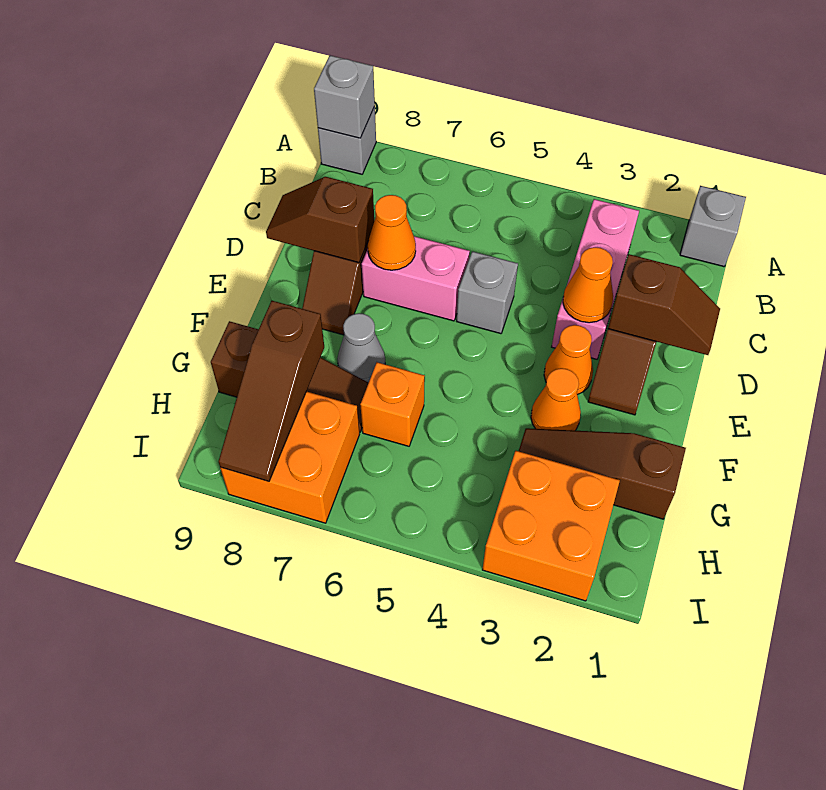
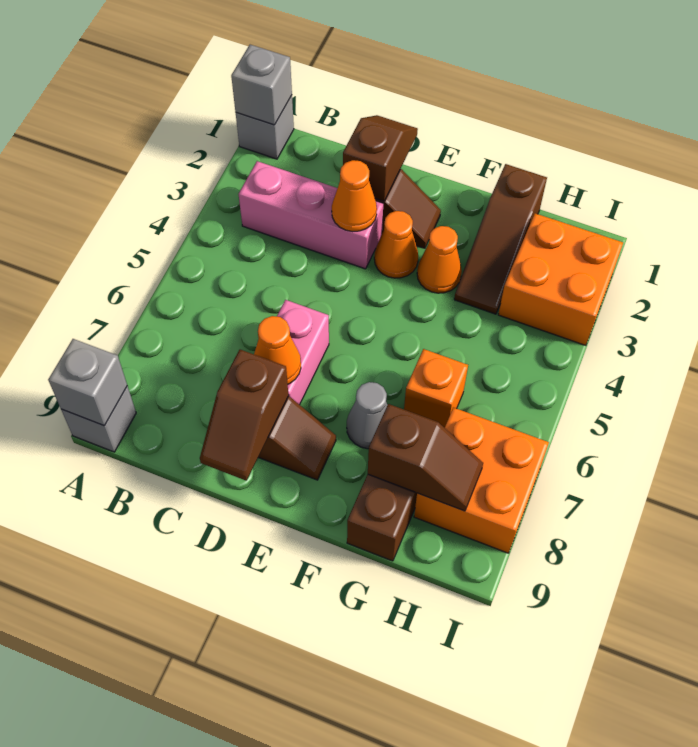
grey 1x1 brick [457,251,518,334] -> grey 1x1 brick moved to [231,45,292,125]
brown 1x3 slope [218,301,324,481] -> brown 1x2 slope [368,404,483,511]

